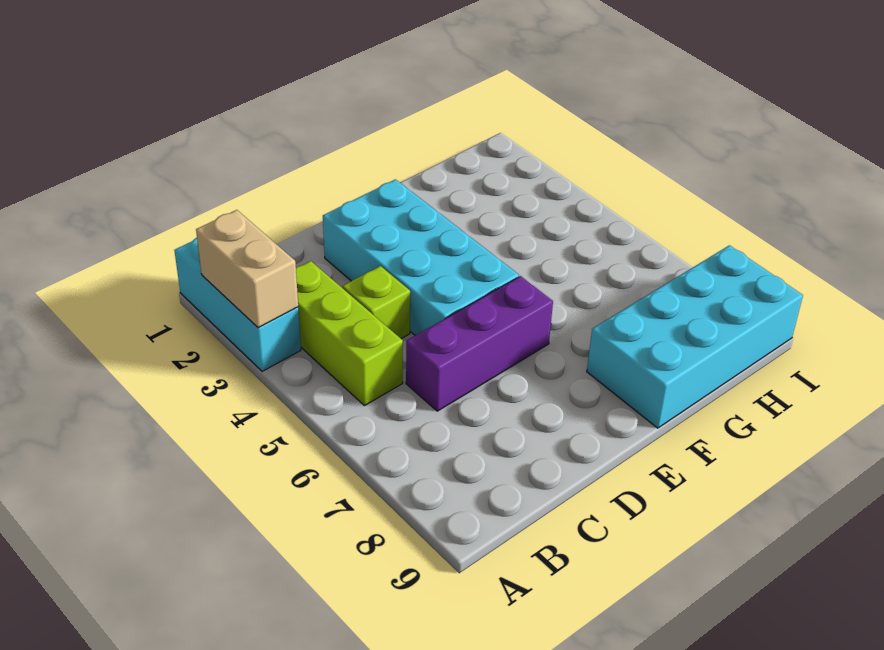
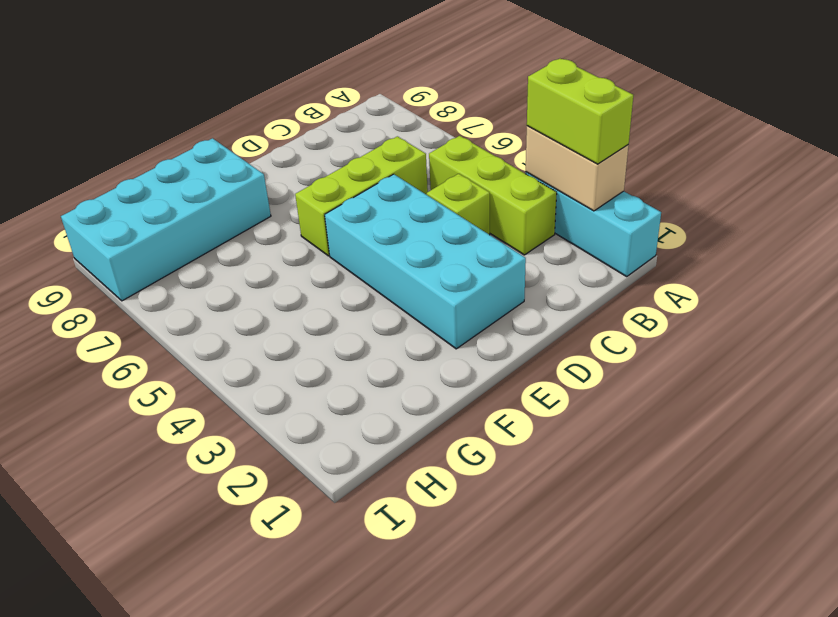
none -> lime 1x2 brick [527,59,633,164]
purple 1x3 brick [406,276,553,411] -> lime 1x3 brick [295,136,428,256]

